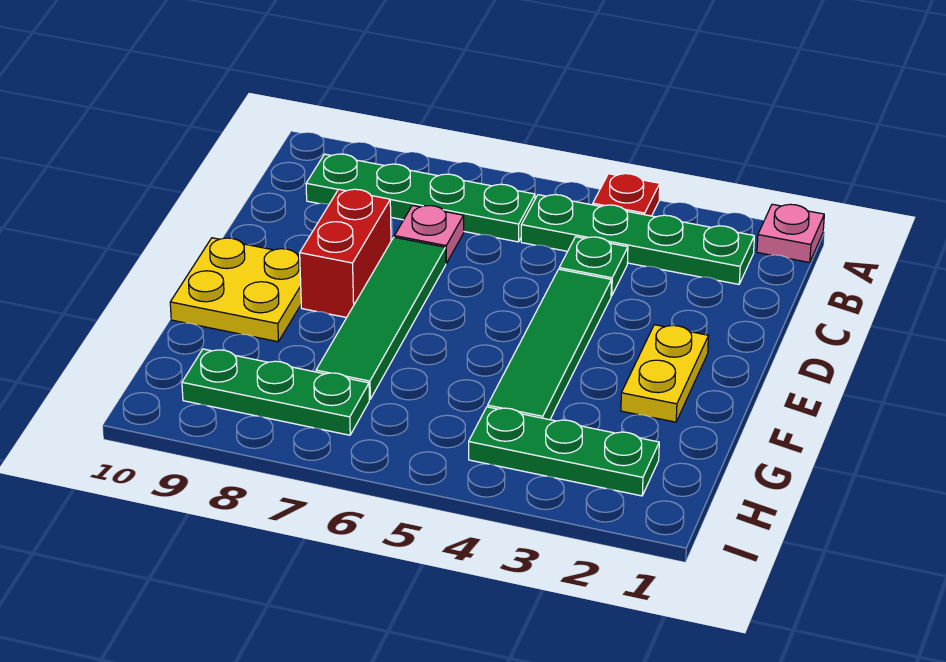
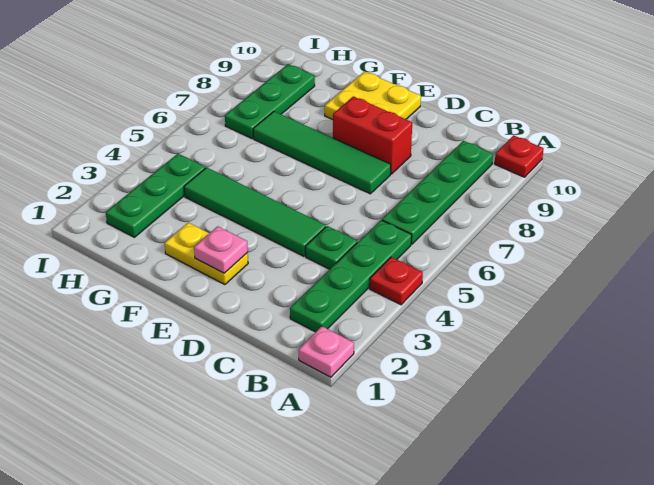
none -> red 1x1 plate [495,135,544,177]
pink 1x1 plate [394,205,464,263] -> pink 1x1 plate moved to [194,226,248,273]

